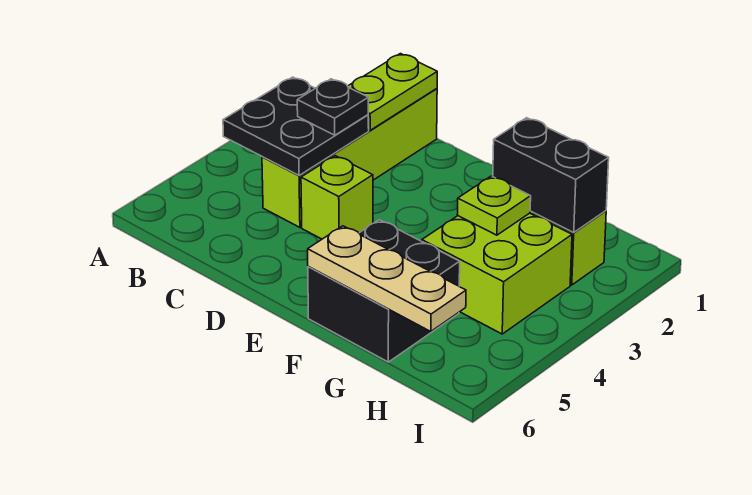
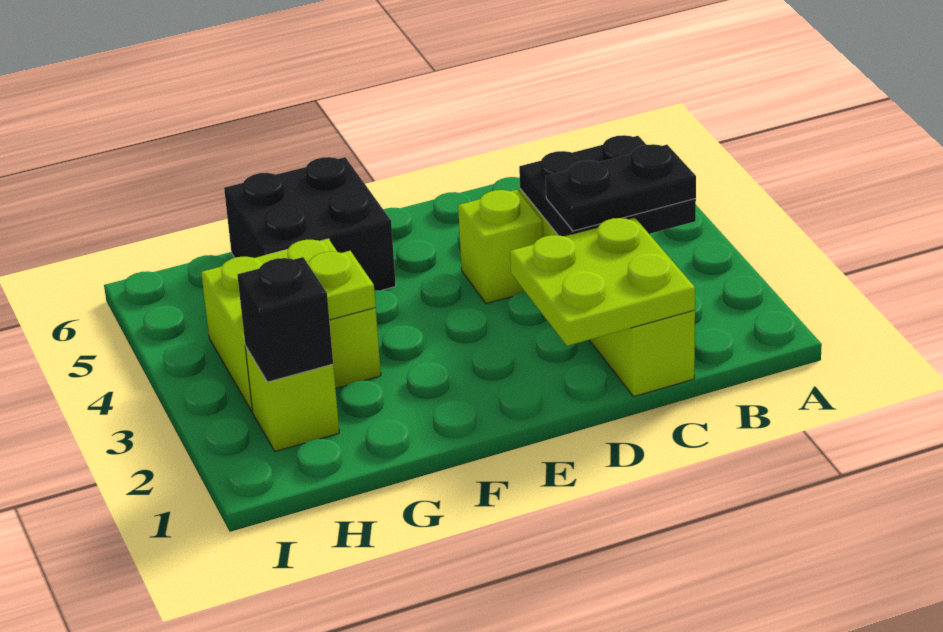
lime 1x2 plate [348,54,437,130] -> lime 2x2 plate [510,217,695,346]
black 1x1 plate [297,79,368,135] -> black 1x2 plate [546,144,696,231]
tan 1x3 plate [308,226,466,332] -> none
black 1x2 brick [493,118,609,232] -> black 1x1 brick [237,257,333,382]

